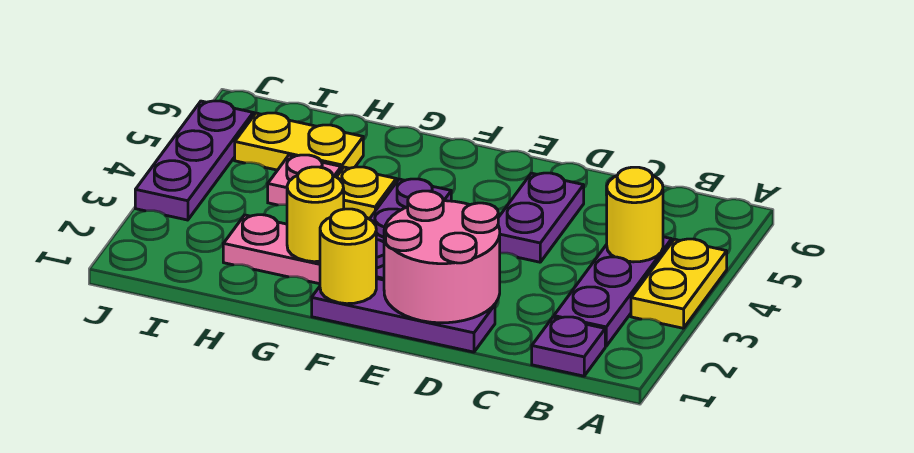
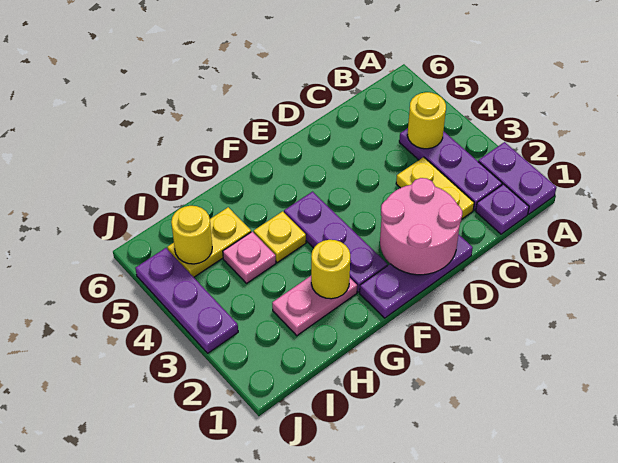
yellow 1x2 plate [631,239,727,328] -> yellow 1x2 plate moved to [396,157,474,219]
purple 1x2 plate [498,173,584,262] -> purple 1x2 plate moved to [478,142,557,214]
yellow 1x1 round brick [320,209,376,304] -> yellow 1x1 round brick moved to [171,206,212,264]

